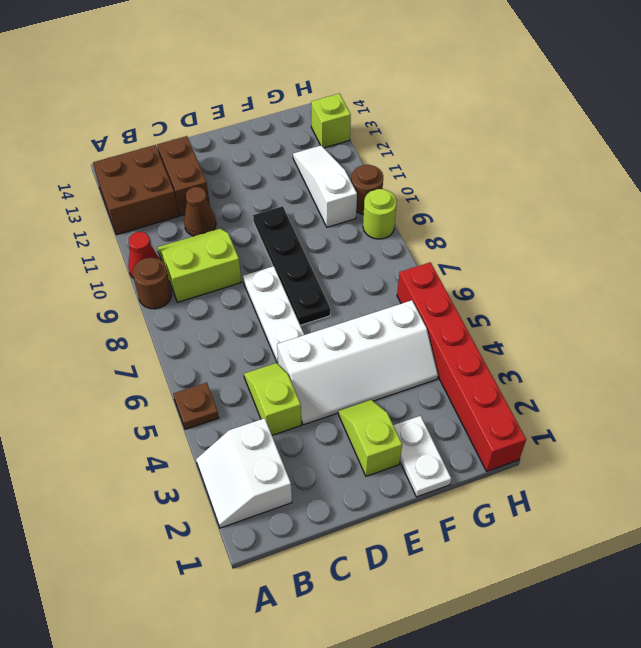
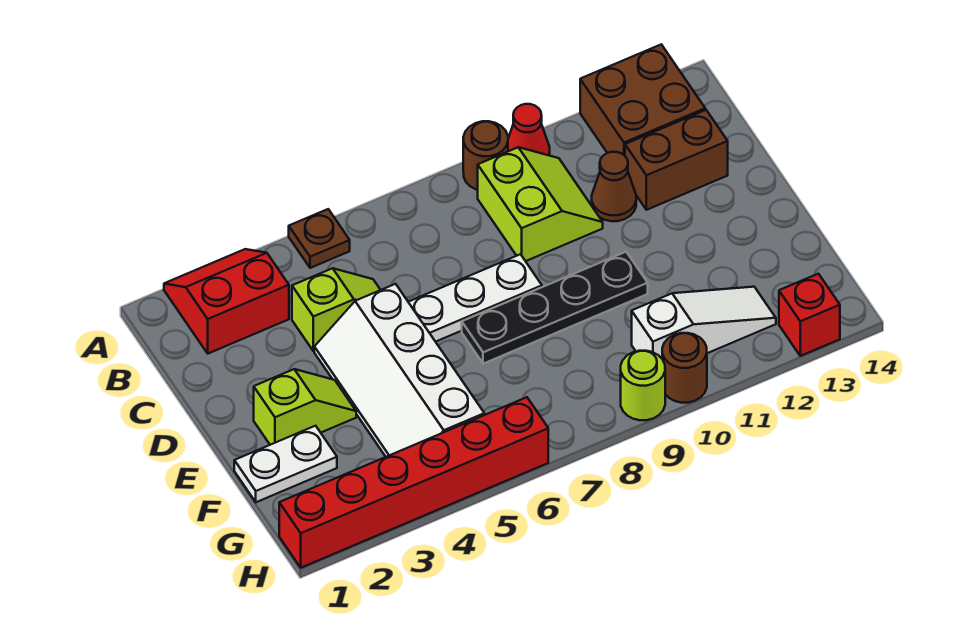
white 2x2 slope [196,418,292,528] -> red 2x2 slope [164,249,289,354]
lime 1x1 brick [311,94,351,148] -> red 1x1 brick [779,274,840,356]

